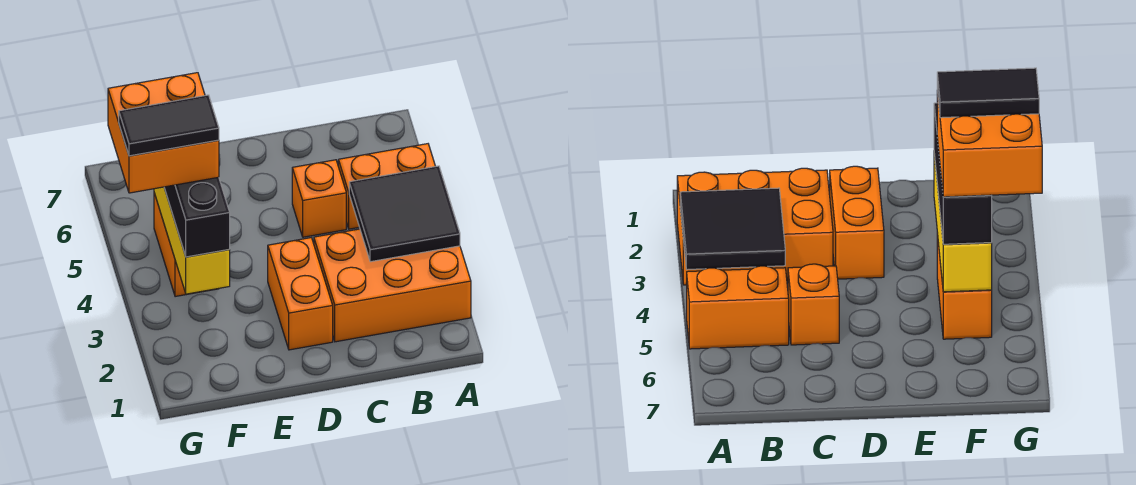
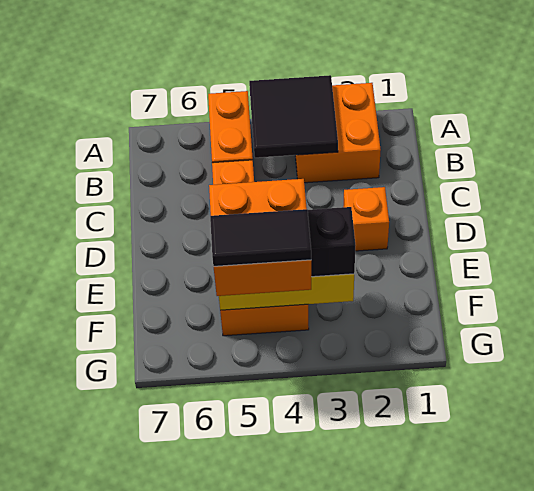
orange 2x3 brick [314,229,471,342] -> orange 2x2 brick [295,83,381,183]
orange 1x2 brick [268,238,333,350] -> orange 1x1 brick [343,187,389,251]
black 1x2 tile [119,95,219,156] -> black 1x2 tile turned to [210,209,311,266]

